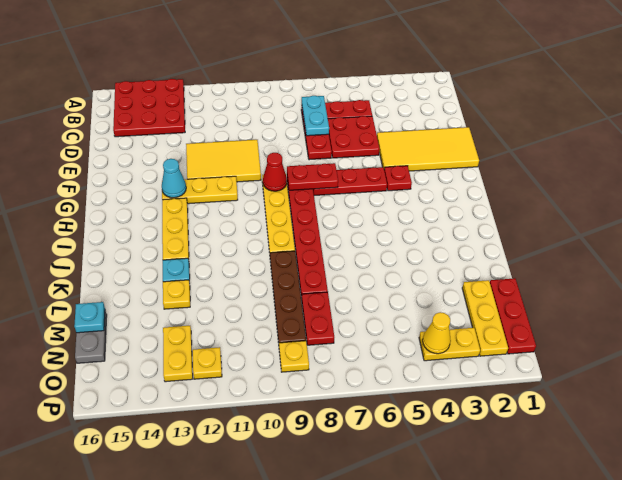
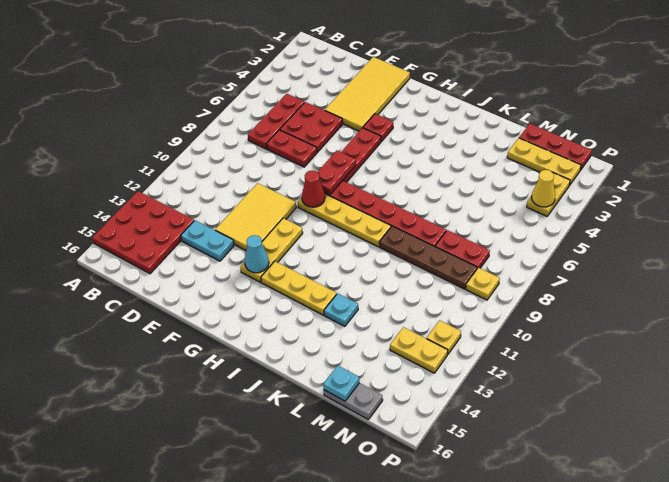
cyan 1x2 plate [302,96,329,136] -> cyan 1x2 plate moved to [181,220,234,261]
yellow 1x1 plate [163,280,190,309] -> none

